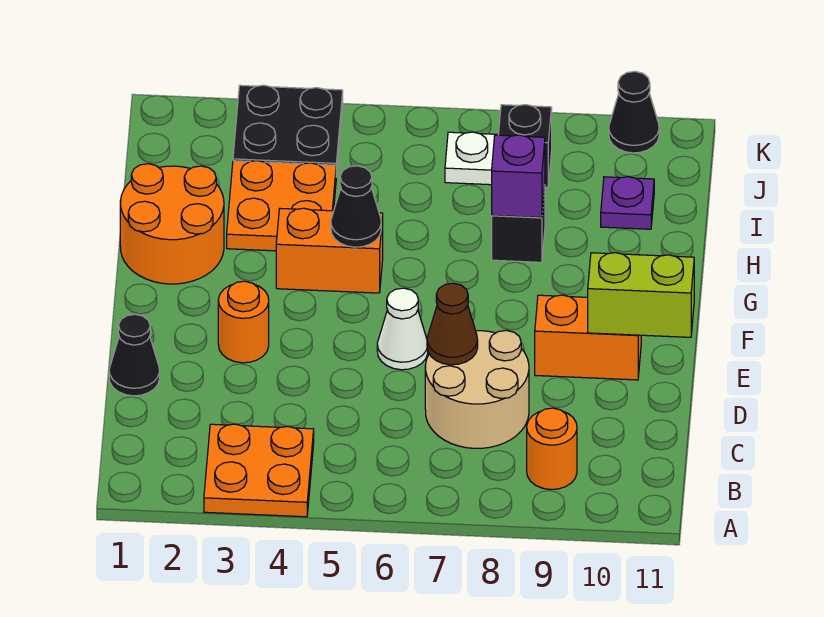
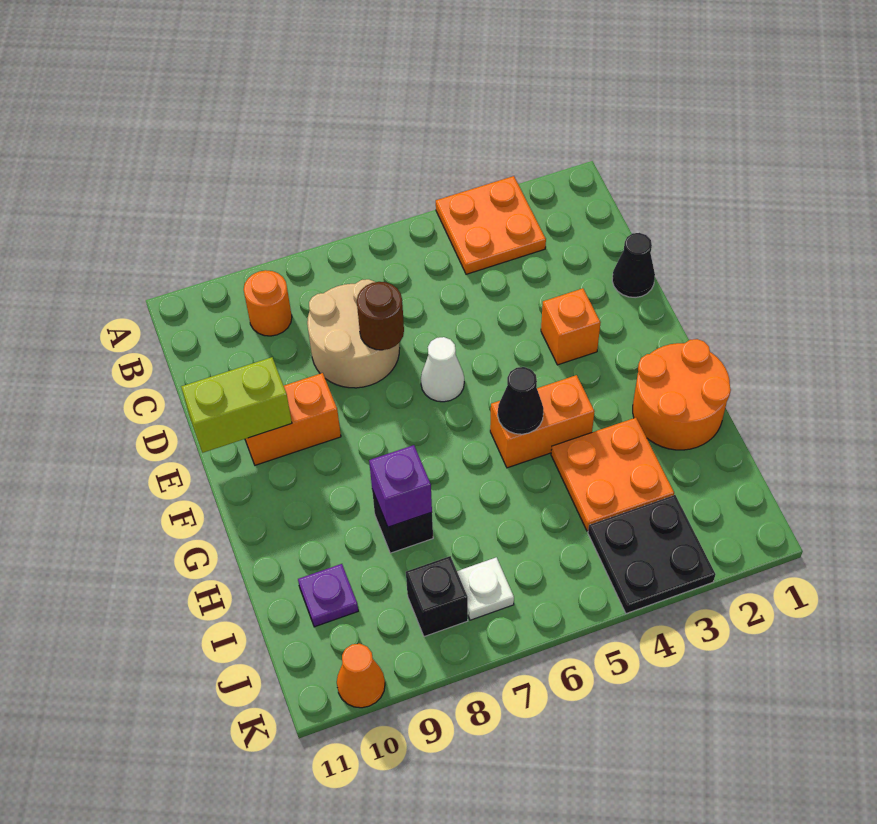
brown 1x1 cone [427,283,478,365] -> brown 1x1 round brick [357,282,404,350]
orange 1x1 round brick [218,281,269,363] -> orange 1x1 brick [541,288,600,365]
black 1x1 cone [609,71,659,153] -> orange 1x1 cone [337,644,385,708]

